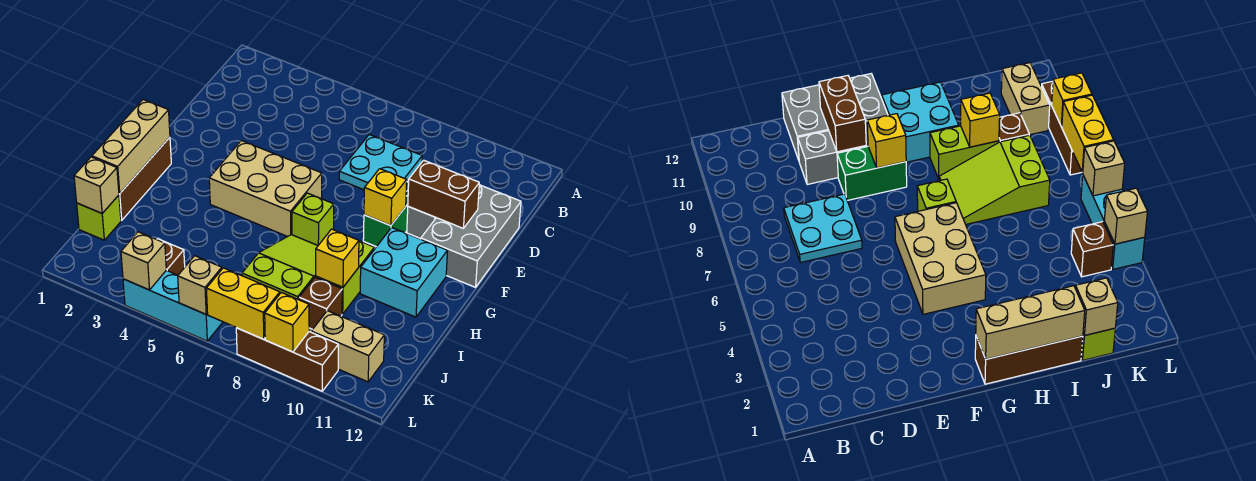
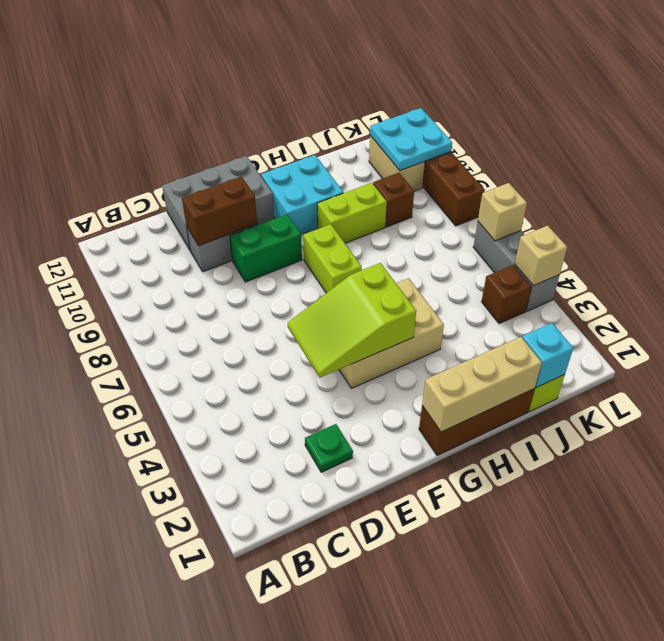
cyan 2x2 plate [339,135,422,190] -> cyan 2x2 plate moved to [370,108,452,171]
none -> green 1x1 plate [305,424,353,472]
brown 1x2 brick [408,160,479,228] -> brown 1x2 brick turned to [182,177,257,246]
tan 2x3 brick [209,141,322,237] -> tan 2x3 brick turned to [339,278,444,388]
yellow 1x1 brick [364,169,407,226] -> none
lime 1x1 brick [292,193,334,245] -> lime 1x2 brick [303,224,362,293]
lime 2x3 slope [242,235,318,300] -> lime 2x3 slope moved to [288,263,416,377]
yellow 1x1 brick [316,229,359,287] -> none
tan 1x1 brick [74,157,119,213] -> cyan 1x1 brick [522,323,573,387]
cyan 1x3 brick [123,270,223,341] -> grey 1x3 brick [473,222,560,311]
yellow 1x2 brick [206,268,280,339] -> none
yellow 1x1 brick [265,292,309,352] -> none

